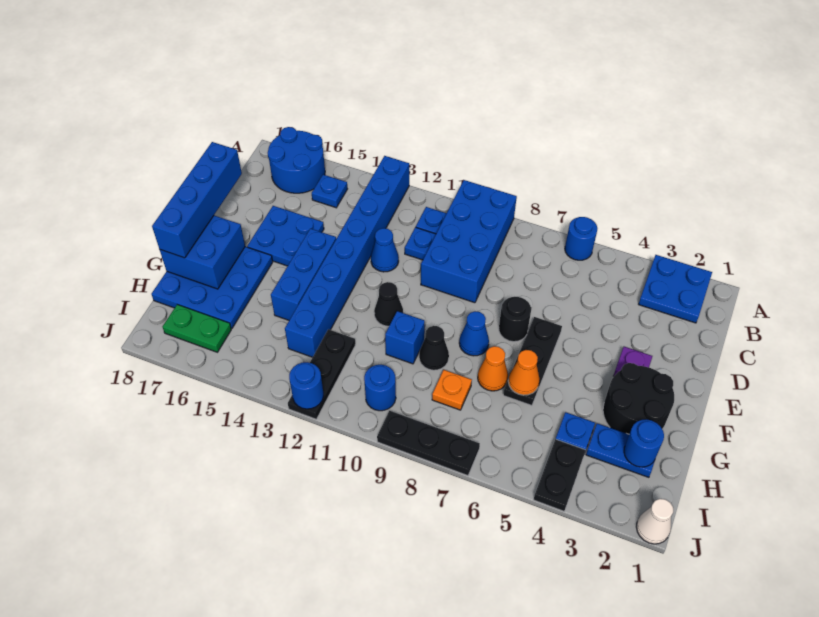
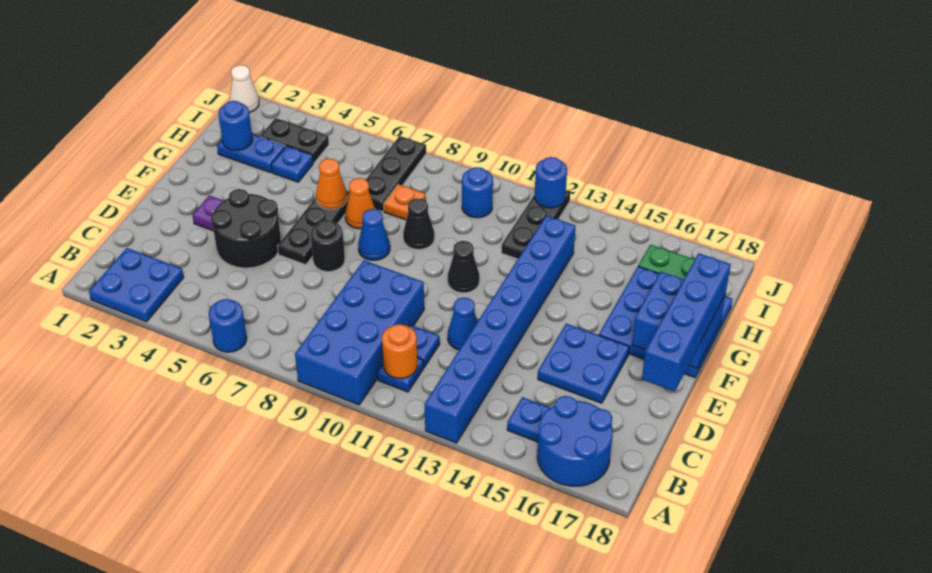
none -> orange 1x1 round brick [382,324,417,378]
blue 1x3 brick [271,229,336,320] -> none
black 2x2 round brick [603,363,674,434] -> black 2x2 round brick moved to [211,189,281,268]
blue 1x1 brick [385,311,425,364] -> none
black 1x2 plate [534,439,586,511] -> black 1x2 plate turned to [260,118,329,163]
black 1x3 plate [377,411,480,476] -> black 1x3 plate turned to [366,136,426,212]

